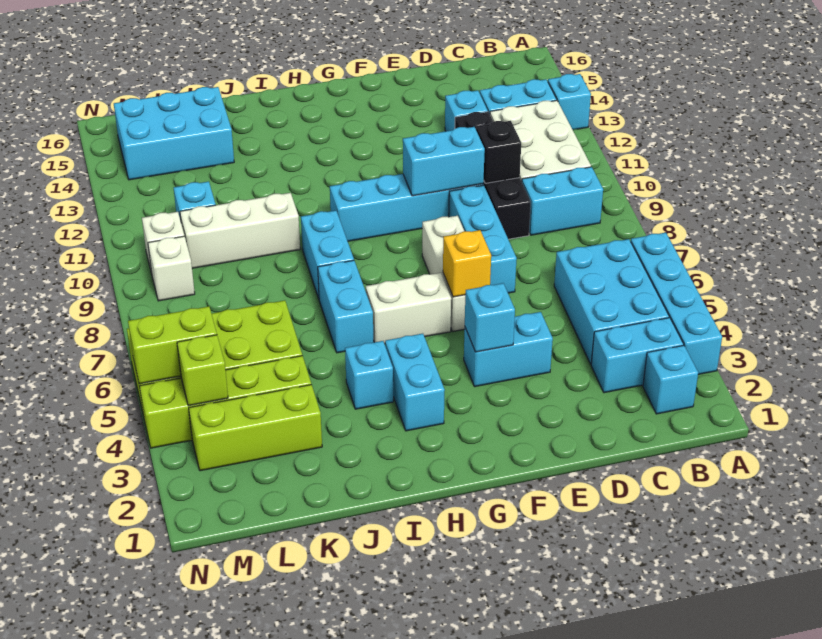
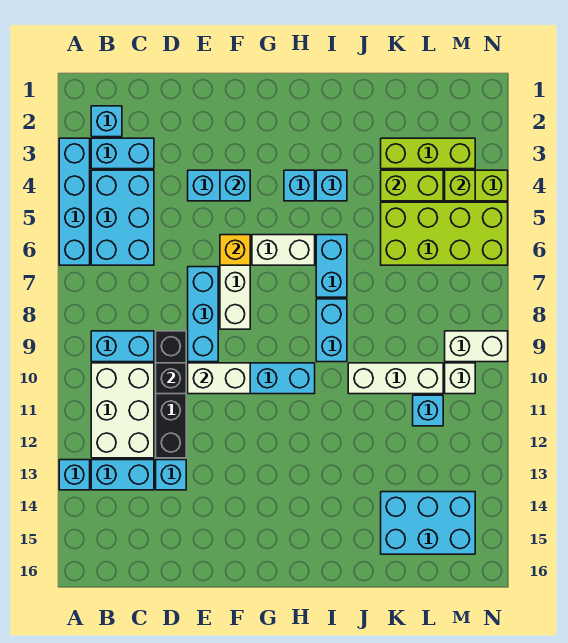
cyan 1x2 brick [403,127,485,196] -> white 1x2 brick [188,363,250,394]
cyan 1x2 brick [385,334,445,431] -> cyan 1x1 brick [284,170,315,201]
lime 1x2 brick [128,306,217,384] -> lime 1x2 brick moved to [381,170,443,201]
white 1x1 brick [148,236,195,301] -> white 1x2 brick [445,331,508,362]

